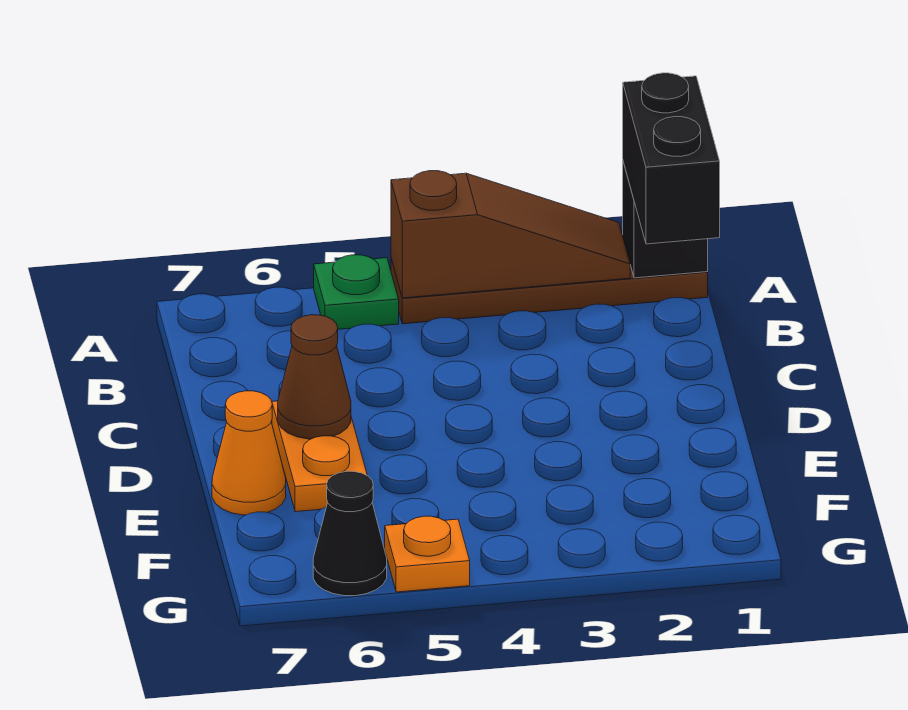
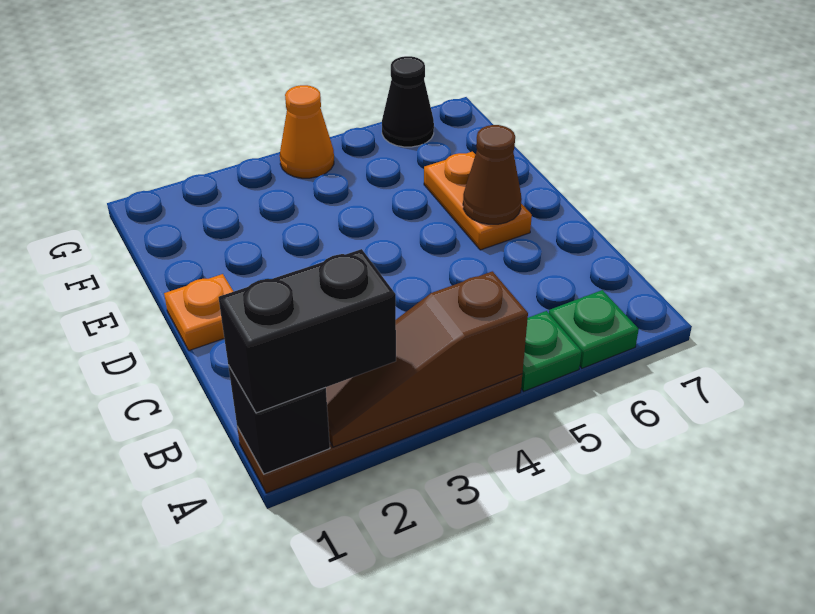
black 1x2 brick [623,73,720,244] -> black 1x2 brick turned to [219,249,396,413]
none -> green 1x1 plate [549,290,639,368]
orange 1x1 cone [212,391,286,515] -> orange 1x1 cone moved to [280,85,334,178]
orange 1x1 plate [385,516,470,592] -> orange 1x1 plate moved to [164,274,234,351]

